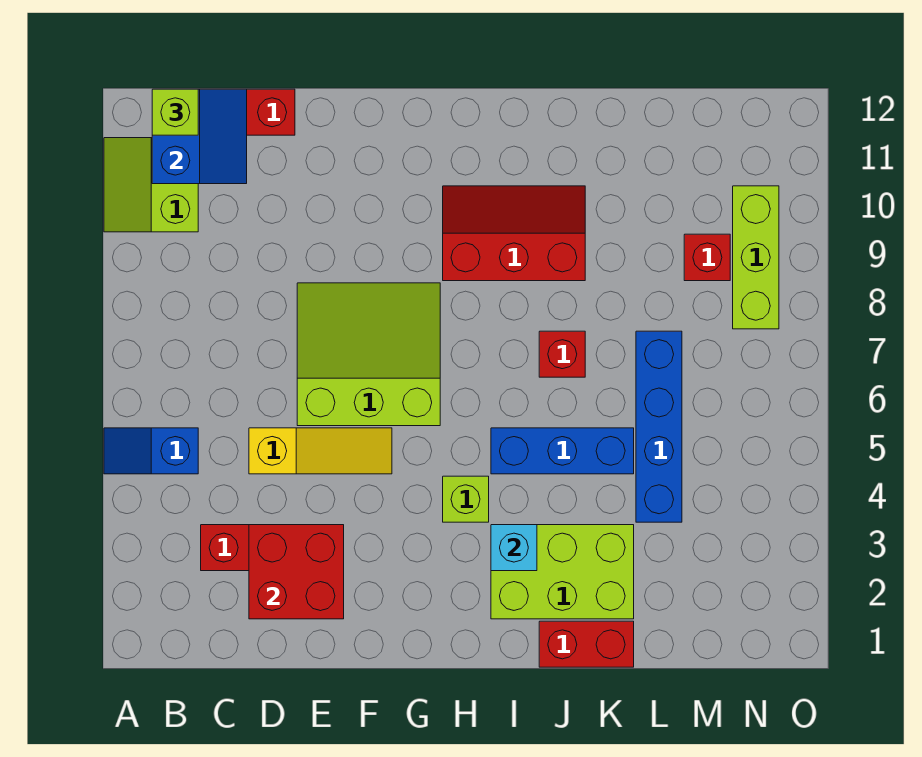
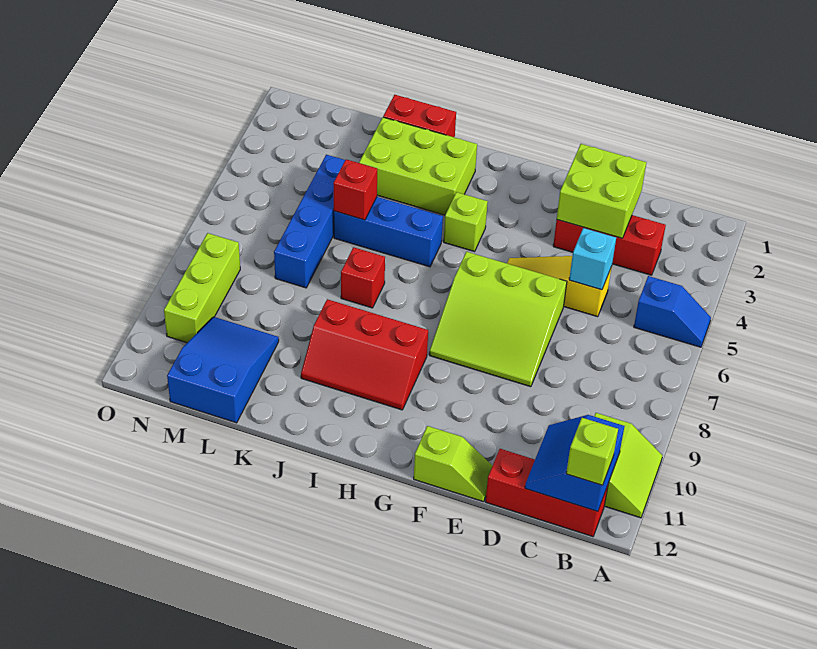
red 2x2 brick [249,525,344,619] -> lime 2x2 brick [557,144,646,238]
none -> lime 1x2 slope [414,426,492,502]
cyan 1x1 brick [491,525,537,571] -> cyan 1x1 brick moved to [569,228,616,290]
none -> blue 2x3 slope [167,317,279,423]
red 1x1 brick [684,234,730,281] -> red 1x1 brick moved to [333,159,377,220]

